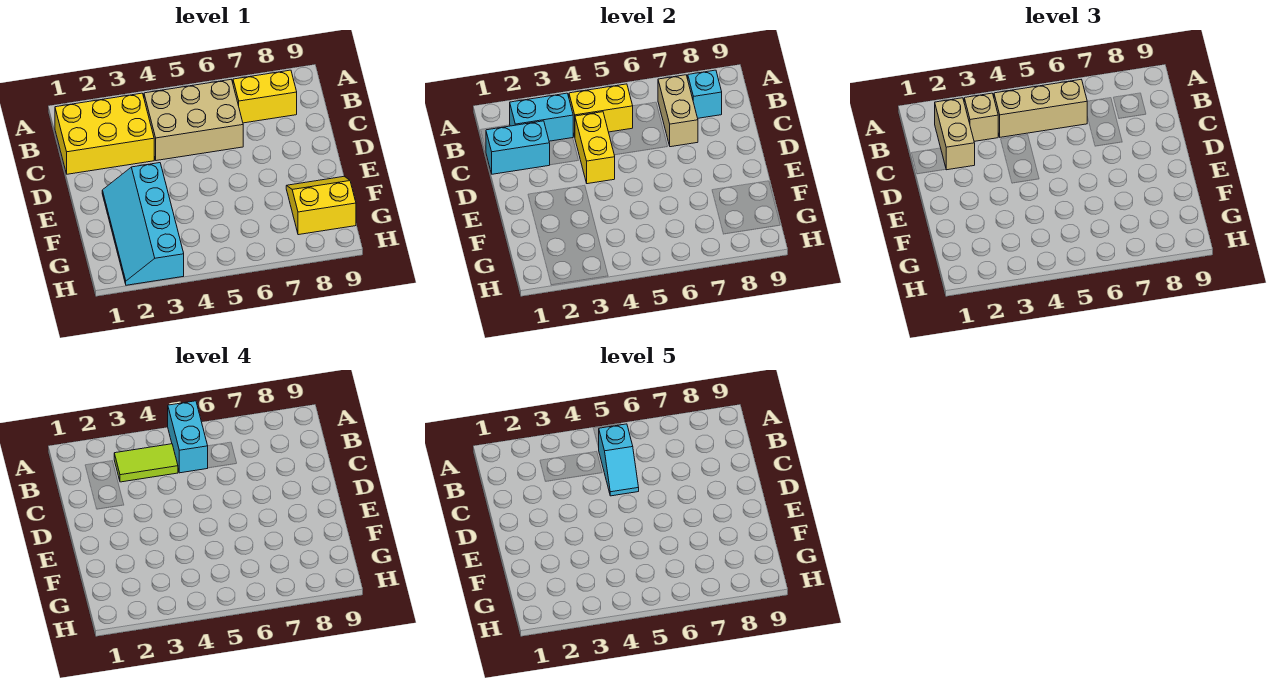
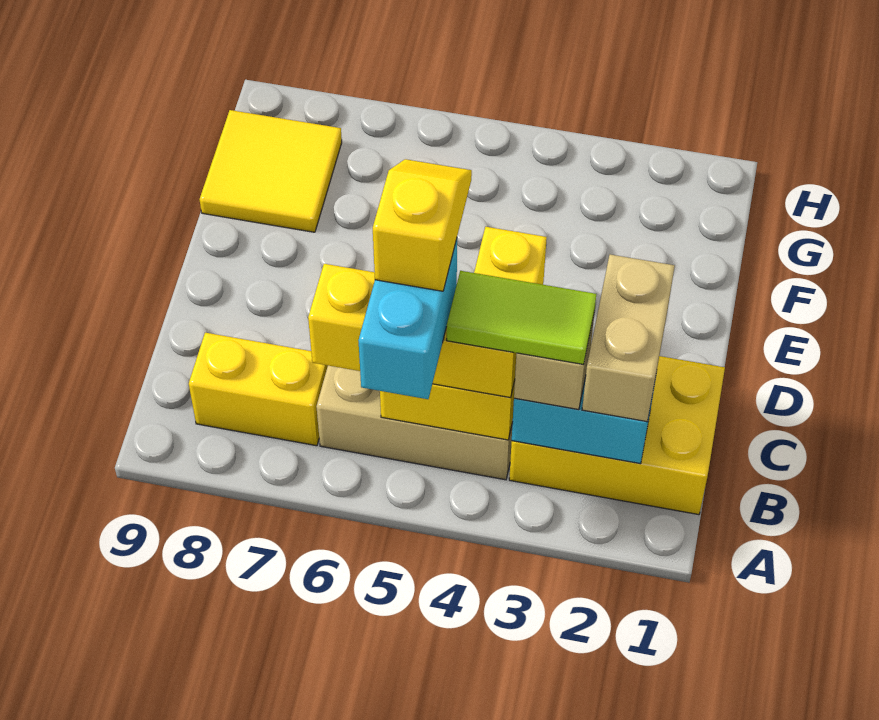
tan 1x3 brick [994,80,1087,137] -> yellow 1x3 brick [308,264,516,398]
cyan 1x2 slope [598,424,639,496] -> yellow 1x2 slope [373,159,472,291]
tan 1x2 brick [658,75,698,147] -> none
cyan 1x1 brick [688,70,722,118] -> none
cyan 1x2 brick [486,121,550,174] -> none
cyan 2x4 slope [102,163,184,285] -> none
yellow 2x2 slope [286,176,356,235] -> yellow 2x2 tile [200,110,342,232]

